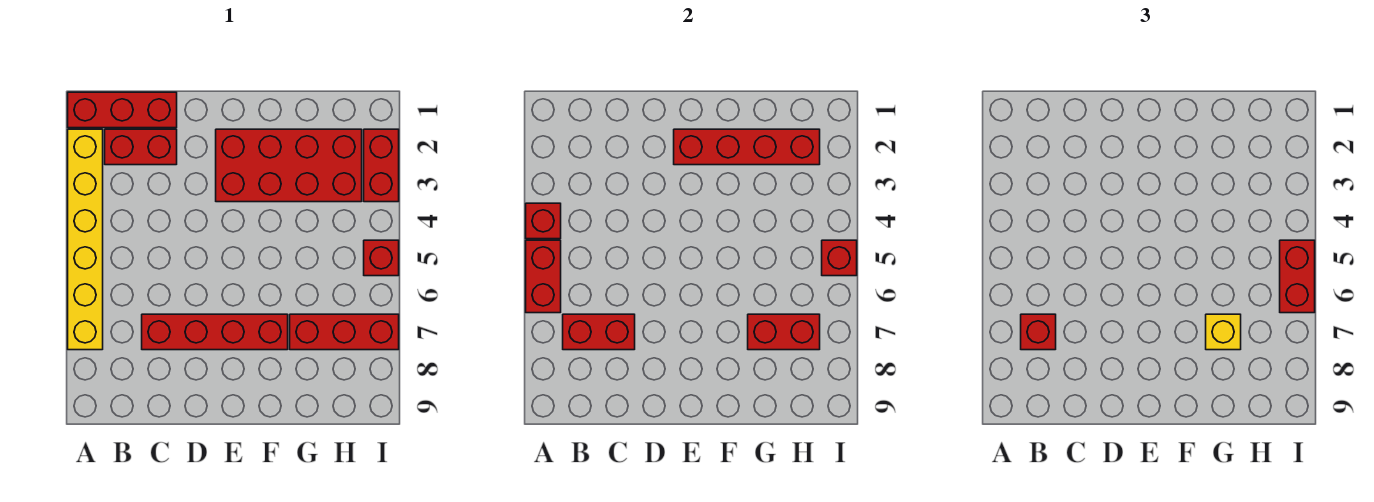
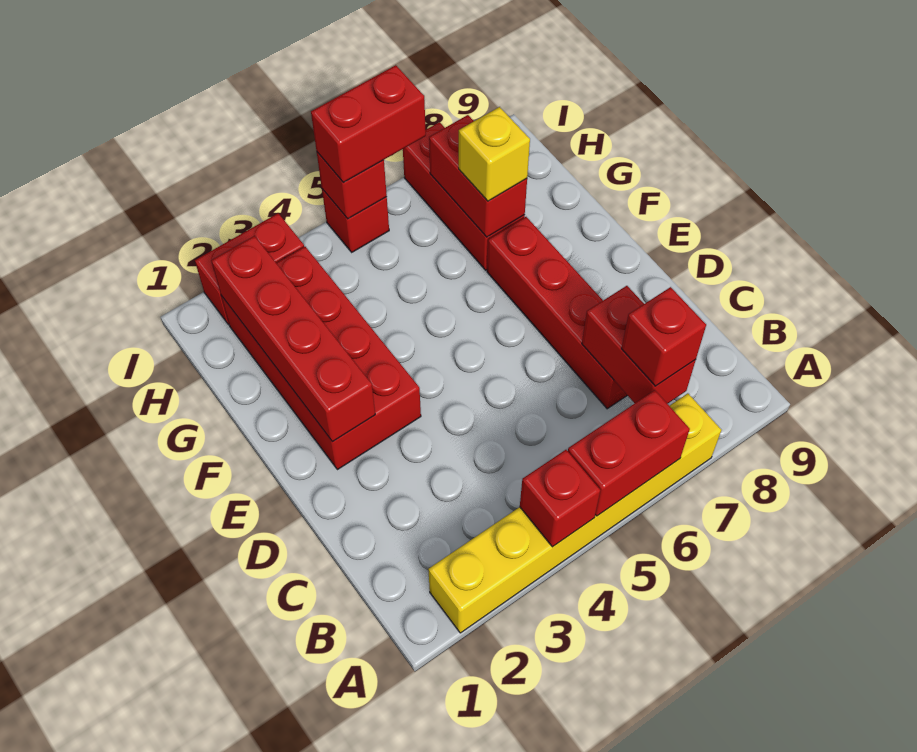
red 1x3 brick [68,92,177,128] -> none
red 1x2 brick [105,129,177,165] -> none

